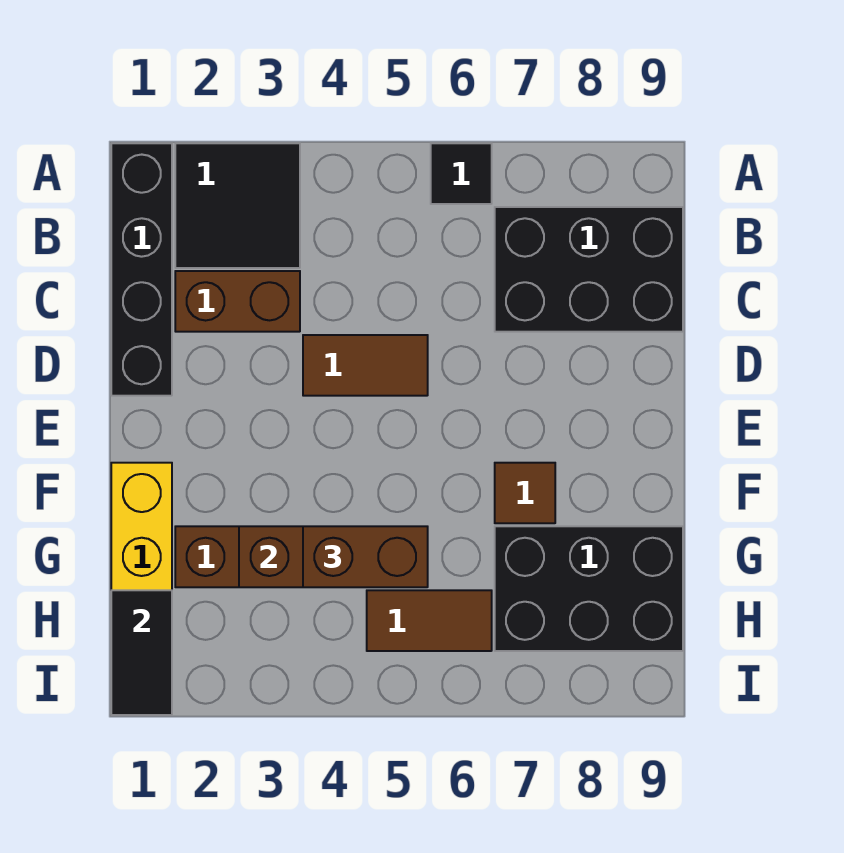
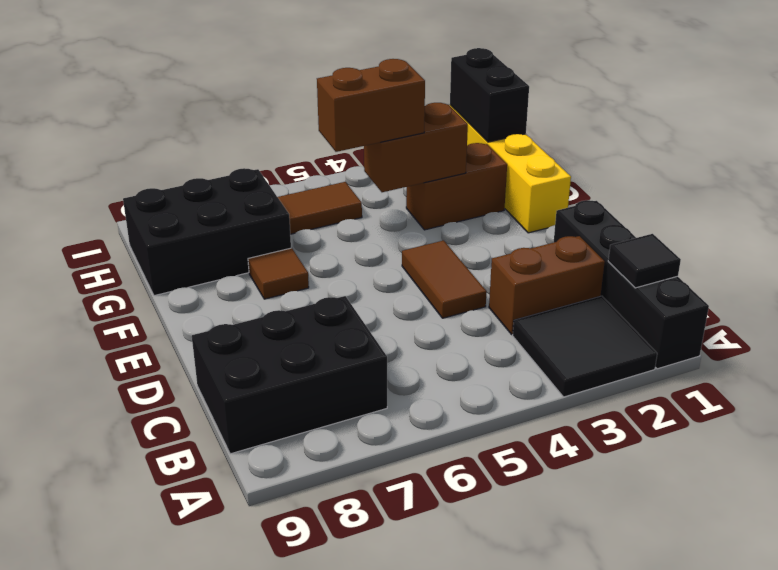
black 1x1 tile [431,143,492,204] -> black 1x1 tile moved to [608,234,681,288]
brown 1x2 tile [303,335,428,396] -> brown 1x2 tile turned to [402,240,487,318]
black 1x2 tile [111,590,172,715] -> black 1x2 brick [450,48,529,142]

